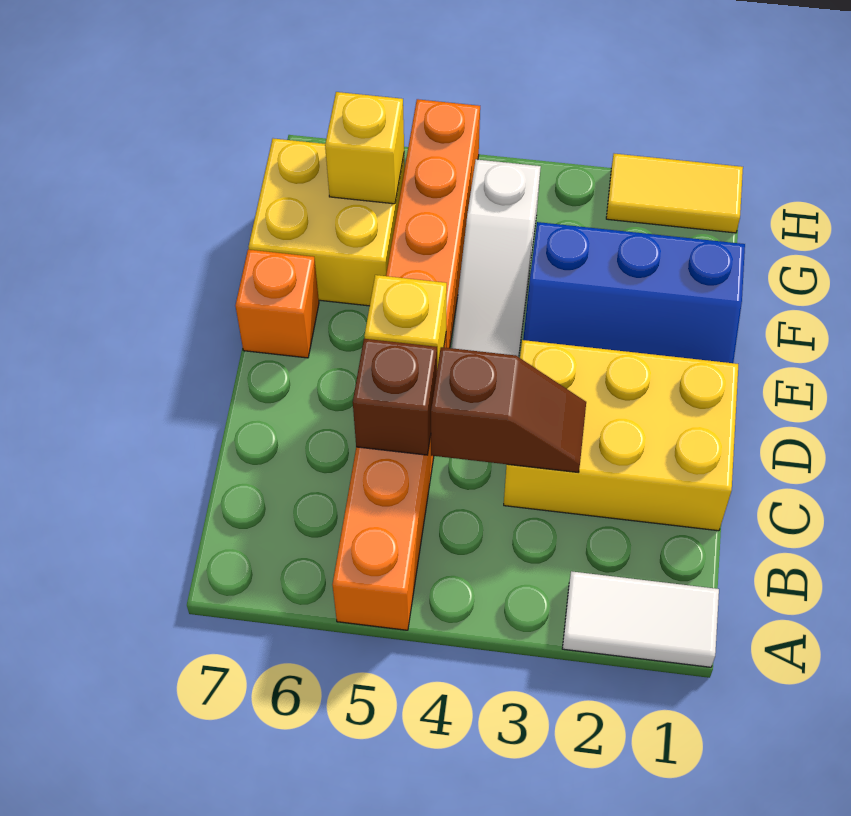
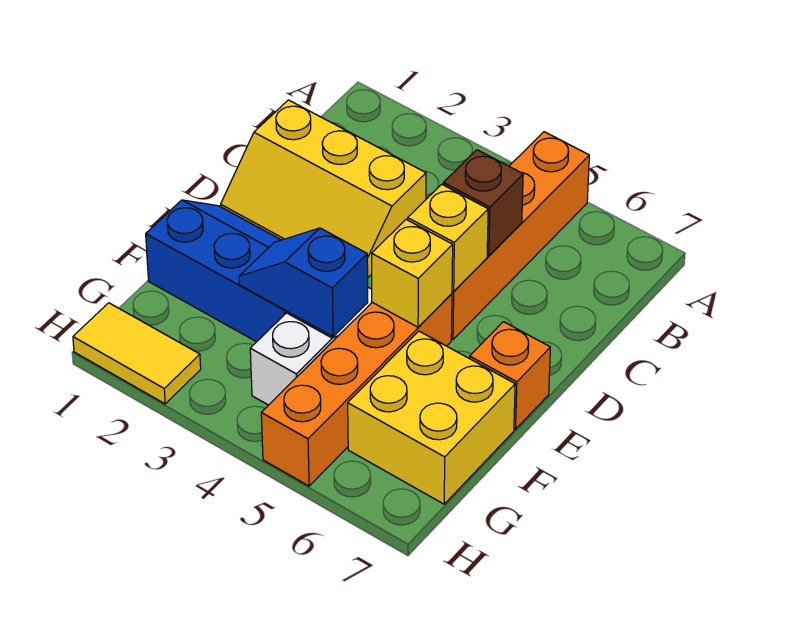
white 1x2 tile [562,571,719,667] -> none
yellow 2x3 brick [504,340,738,531] -> yellow 2x3 slope [221,100,426,277]
brown 1x2 slope [431,347,586,472] -> none
none -> blue 1x2 slope [239,228,368,337]
yellow 1x1 brick [325,92,404,204] -> yellow 1x1 brick moved to [372,220,453,327]

